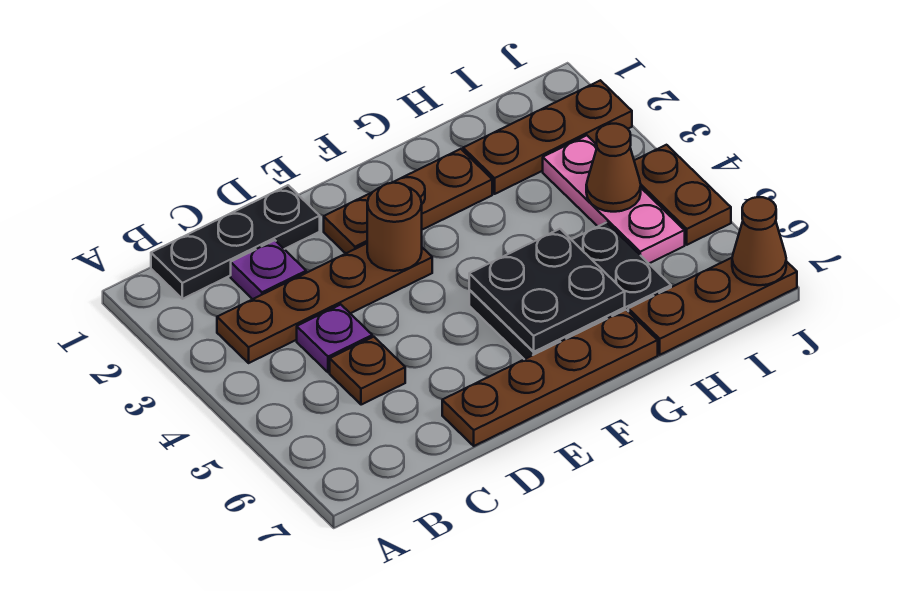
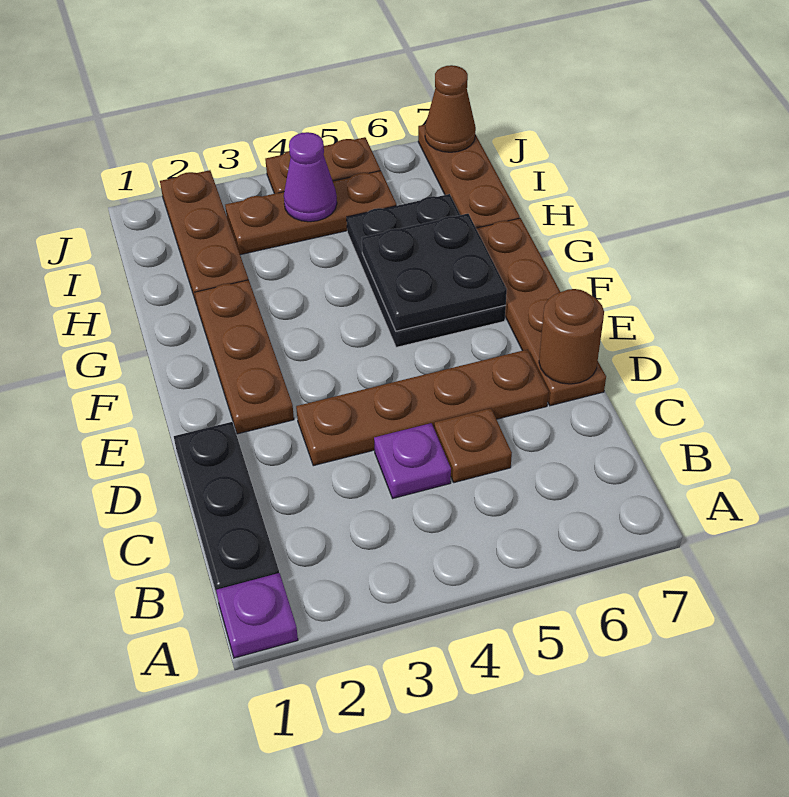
brown 1x4 plate [217,243,432,363] -> brown 1x4 plate turned to [296,349,549,466]
purple 1x1 plate [231,240,306,299] -> purple 1x1 plate moved to [216,573,298,658]
brown 1x1 round brick [367,183,422,271] -> brown 1x1 round brick moved to [539,289,604,384]
pink 1x3 plate [543,135,685,263] -> brown 1x3 plate [225,171,396,255]
brown 1x1 cone [586,124,641,212] -> purple 1x1 cone [284,132,337,222]

